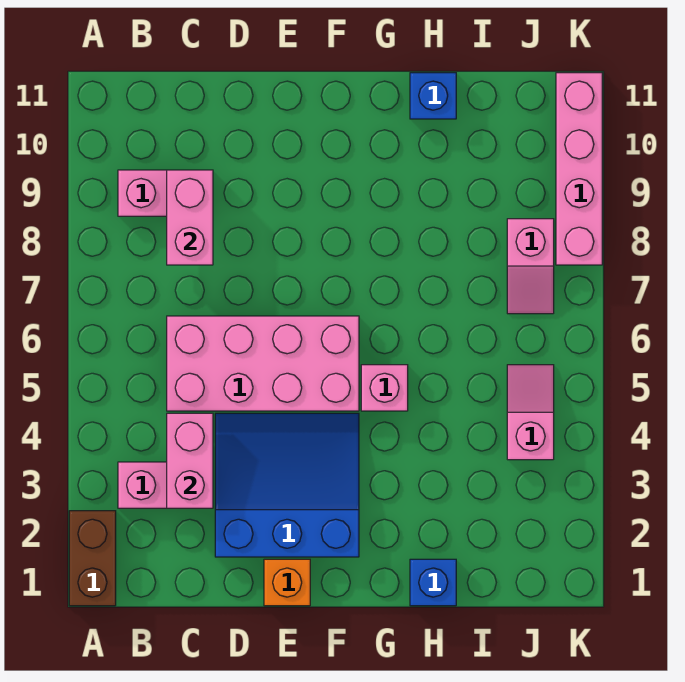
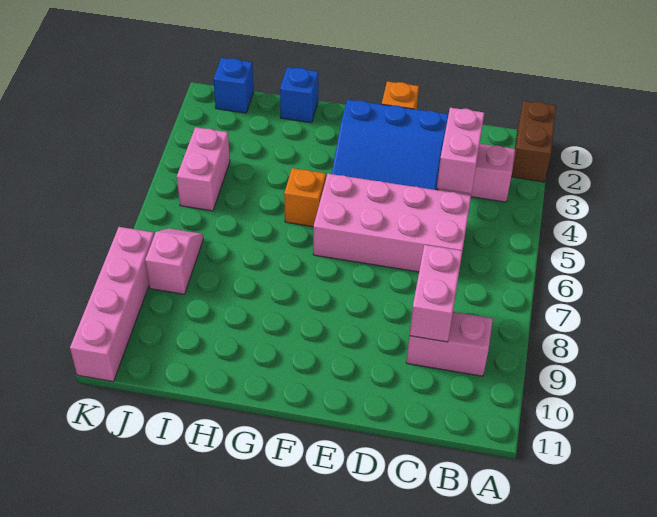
pink 1x1 brick [361,365,408,411] -> orange 1x1 brick [284,168,326,227]
blue 1x1 brick [410,73,456,119] -> blue 1x1 brick moved to [213,58,254,113]
pink 1x2 slope [507,365,554,460] -> pink 1x2 brick [177,127,230,211]

